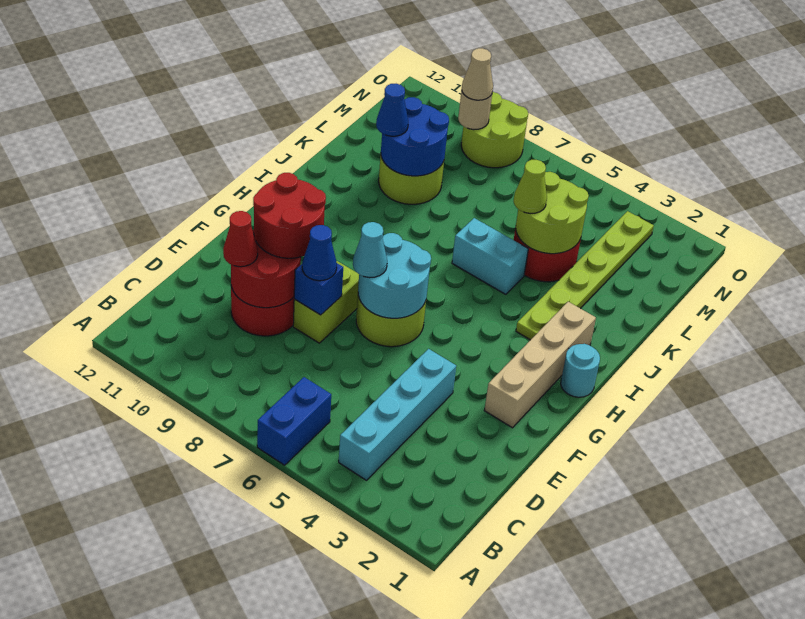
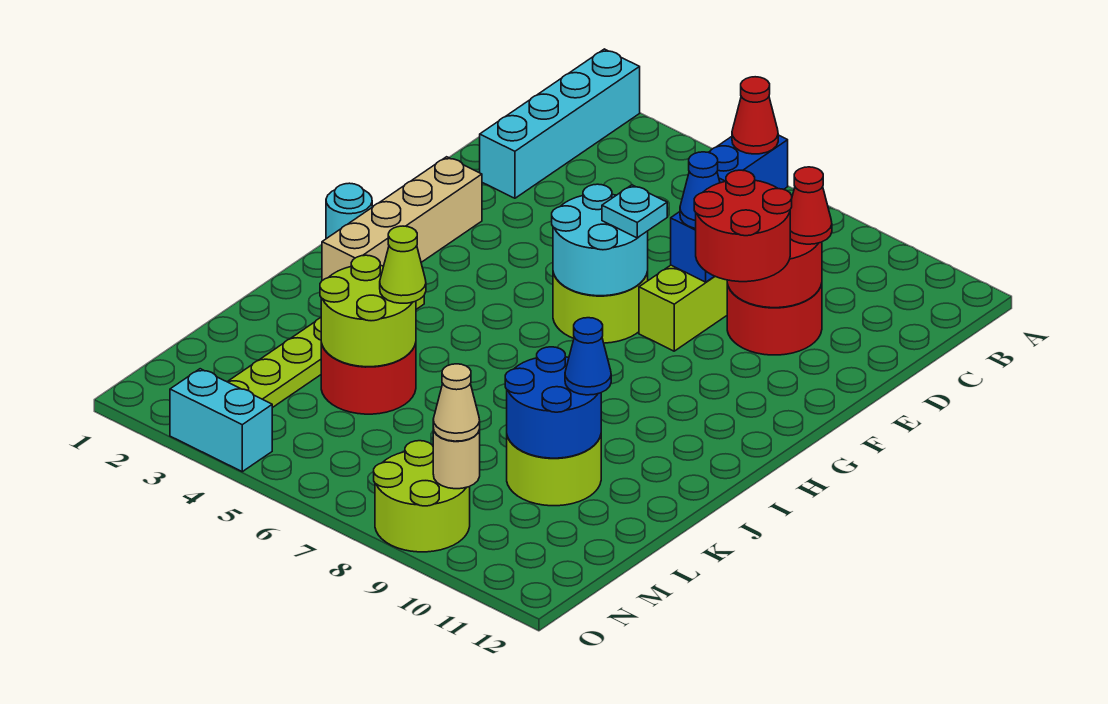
none -> red 1x1 cone [732,77,778,154]
cyan 1x4 brick [339,349,456,480] -> cyan 1x4 brick moved to [480,49,640,198]
cyan 1x1 cone [353,222,387,278] -> cyan 1x1 plate [602,185,667,238]
cyan 1x2 brick [452,218,528,294] -> cyan 1x2 brick moved to [170,369,272,472]

